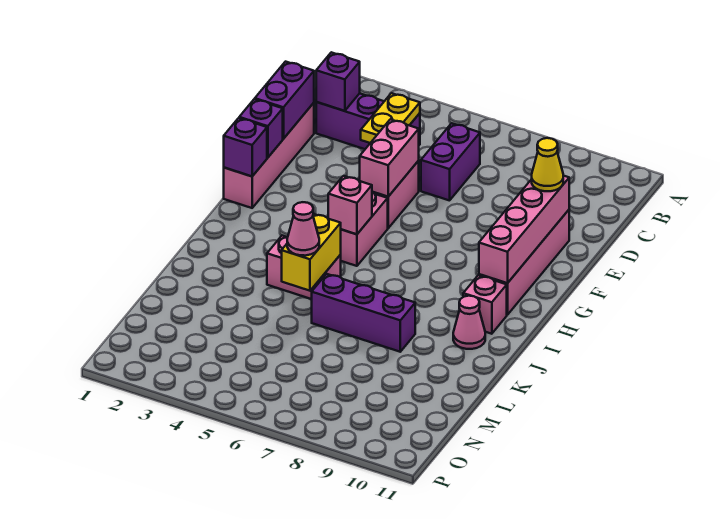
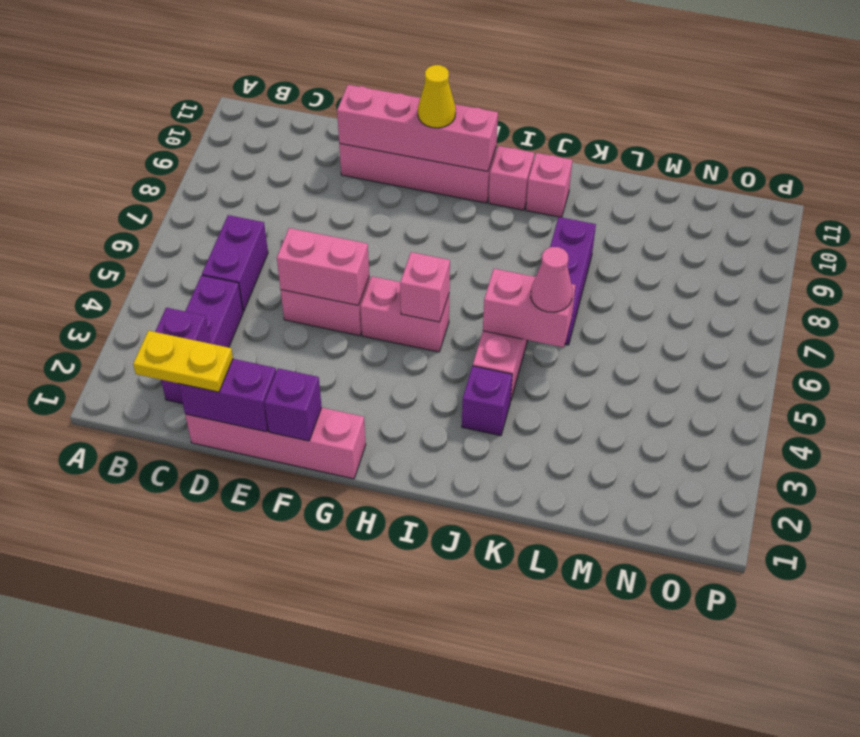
yellow 1x2 plate [361,93,420,143] -> yellow 1x2 plate moved to [133,331,233,392]
purple 1x2 brick [421,123,480,201] -> purple 1x2 brick turned to [202,215,268,311]
yellow 1x1 cone [532,138,563,191] -> yellow 1x1 cone moved to [418,65,456,128]
purple 1x1 brick [224,118,267,176] -> purple 1x1 brick moved to [462,366,512,436]
yellow 1x2 brick [282,214,341,291] -> pink 1x2 brick [483,269,576,347]
pink 1x1 cone [453,296,485,349] -> pink 1x1 brick [526,153,572,218]

